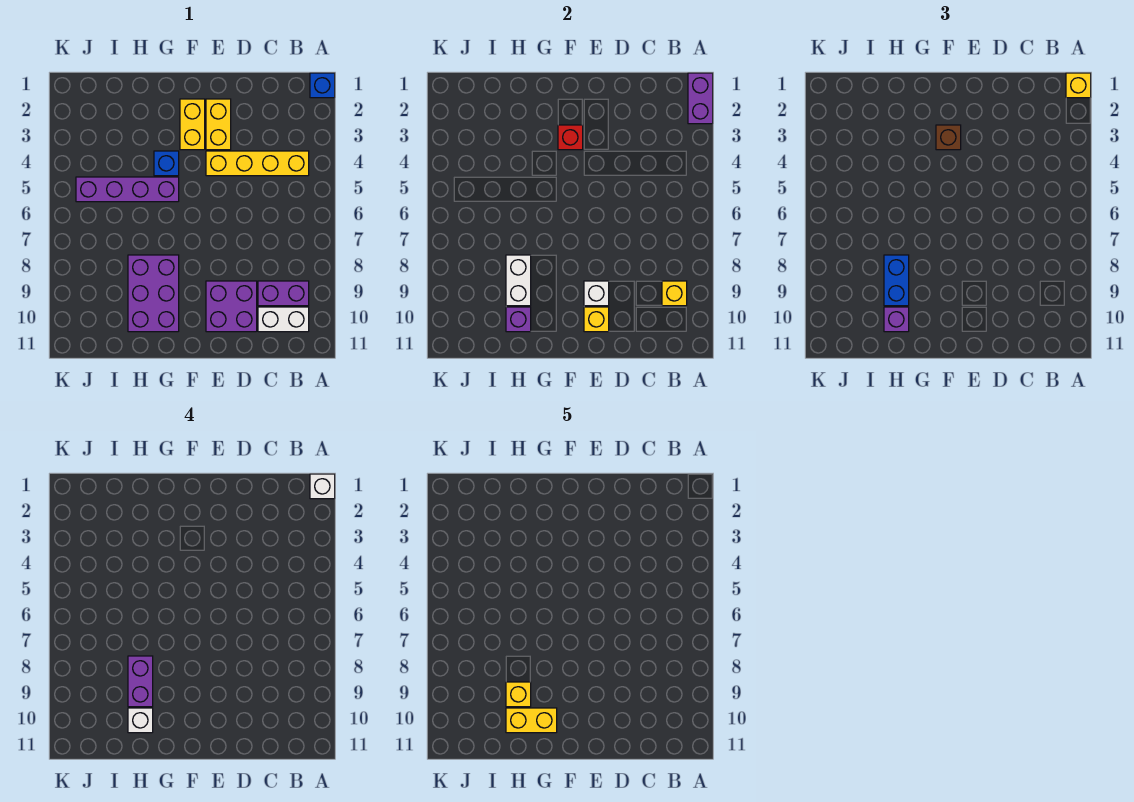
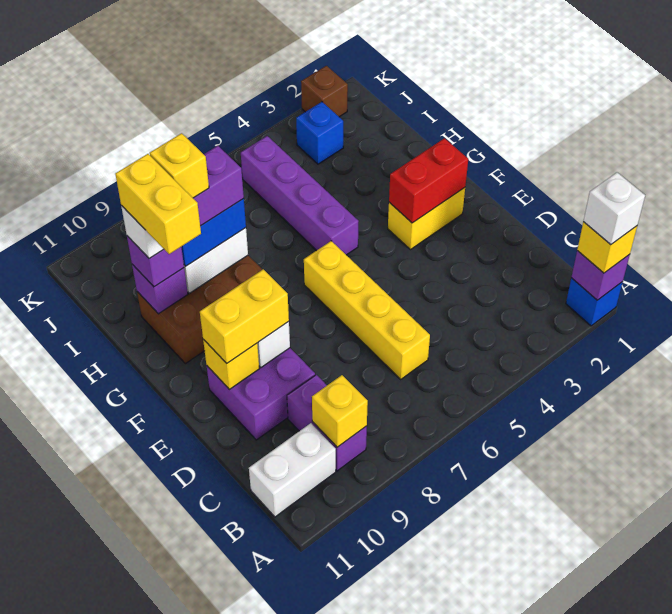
purple 1x2 brick [688,73,713,124] -> purple 1x1 brick [571,251,630,300]
yellow 1x4 brick [206,151,309,176] -> yellow 1x4 brick moved to [304,241,430,379]
white 1x2 brick [258,307,309,332] -> white 1x2 brick turned to [249,423,336,517]
yellow 1x2 brick [206,99,231,150] -> yellow 1x2 brick moved to [200,269,289,363]
red 1x1 brick [558,125,583,150] -> red 1x2 brick [389,138,468,223]
brown 1x1 brick [936,125,961,150] -> brown 1x1 brick moved to [301,66,348,117]
blue 1x1 brick [154,151,179,176] -> blue 1x1 brick moved to [296,102,343,164]
purple 2x3 brick [128,255,179,332] -> brown 2x3 brick [137,255,263,364]

